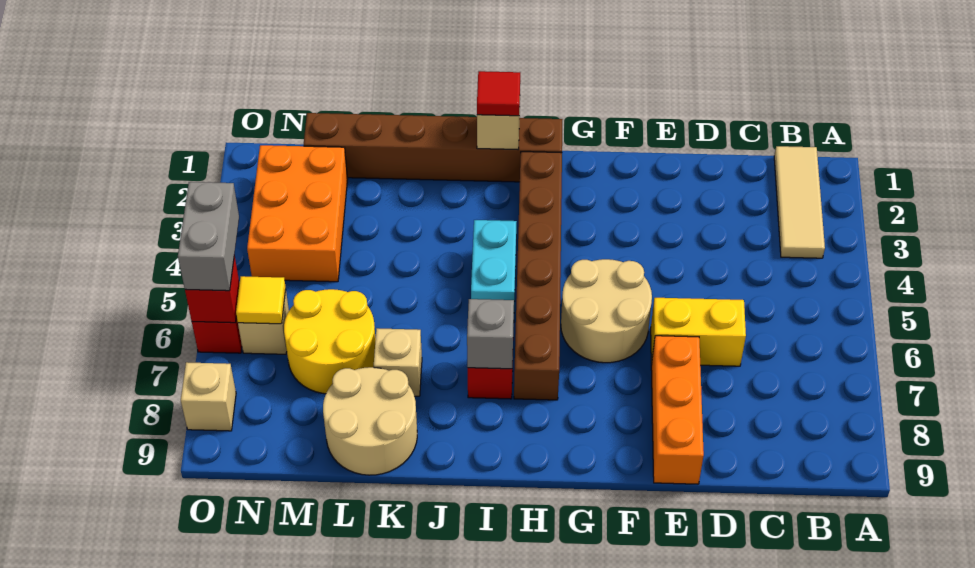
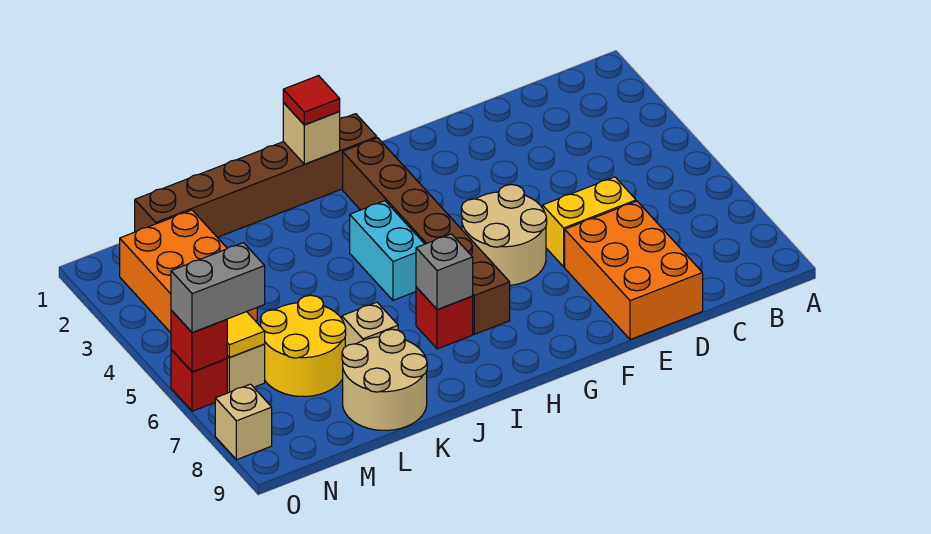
tan 1x3 tile [774,146,825,258] -> none
orange 1x3 brick [651,336,704,484] -> orange 2x3 brick [565,201,703,340]
grey 1x2 brick [178,182,239,291] -> grey 1x2 brick turned to [171,243,265,333]

